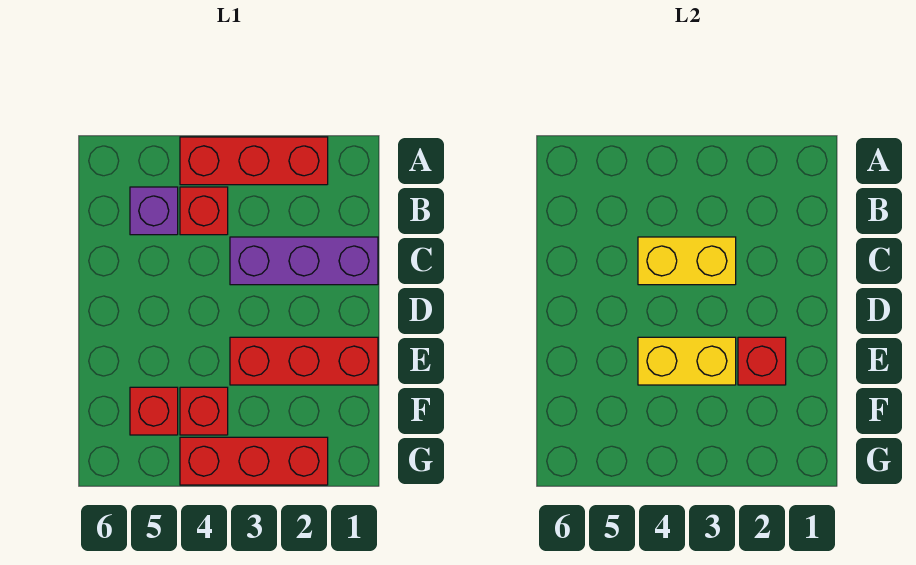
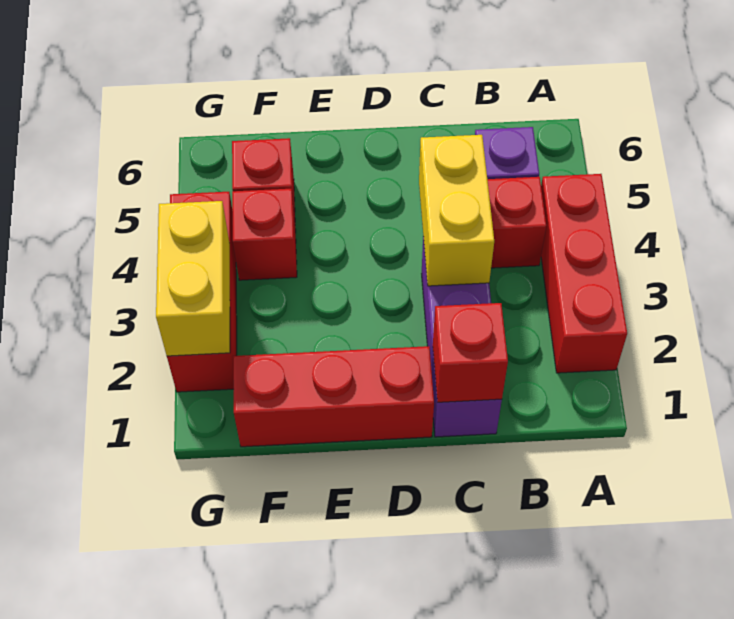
red 1x3 brick [230,337,378,385] -> red 1x3 brick turned to [233,346,434,447]
red 1x1 brick [738,337,786,385] -> red 1x1 brick moved to [433,303,508,402]
yellow 1x2 brick [638,337,736,385] -> yellow 1x2 brick moved to [156,201,230,356]

